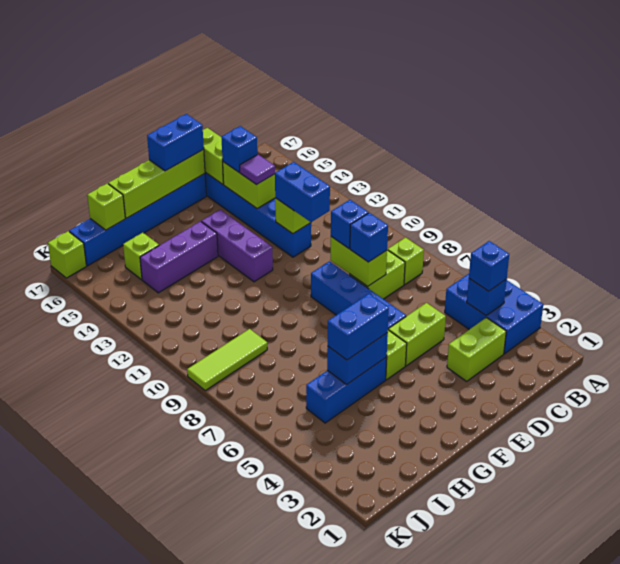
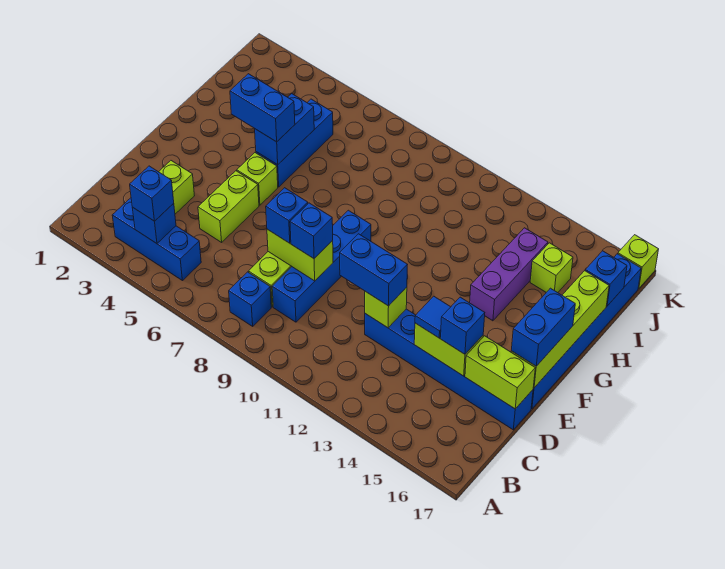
blue 2x3 brick [445,274,543,354] -> blue 1x3 brick [112,198,201,281]
lime 1x1 brick [388,238,424,285] -> blue 1x1 brick [229,272,271,326]
purple 1x1 tile [240,155,275,185] -> blue 1x1 tile [415,296,450,338]
blue 1x4 brick [311,261,406,329] -> blue 1x4 brick turned to [272,210,371,322]
purple 1x3 brick [201,210,273,282] -> none
blue 1x2 brick [328,294,389,360] -> blue 1x2 brick turned to [230,74,295,142]
lime 1x3 tile [187,329,267,391] -> none
lime 1x1 brick [87,183,125,230] -> blue 1x1 brick [585,251,627,306]

